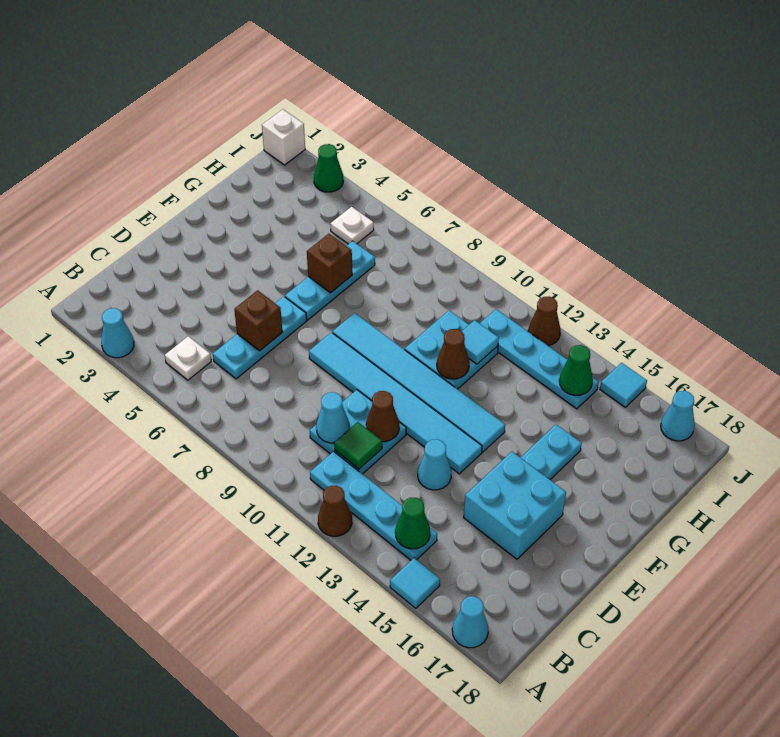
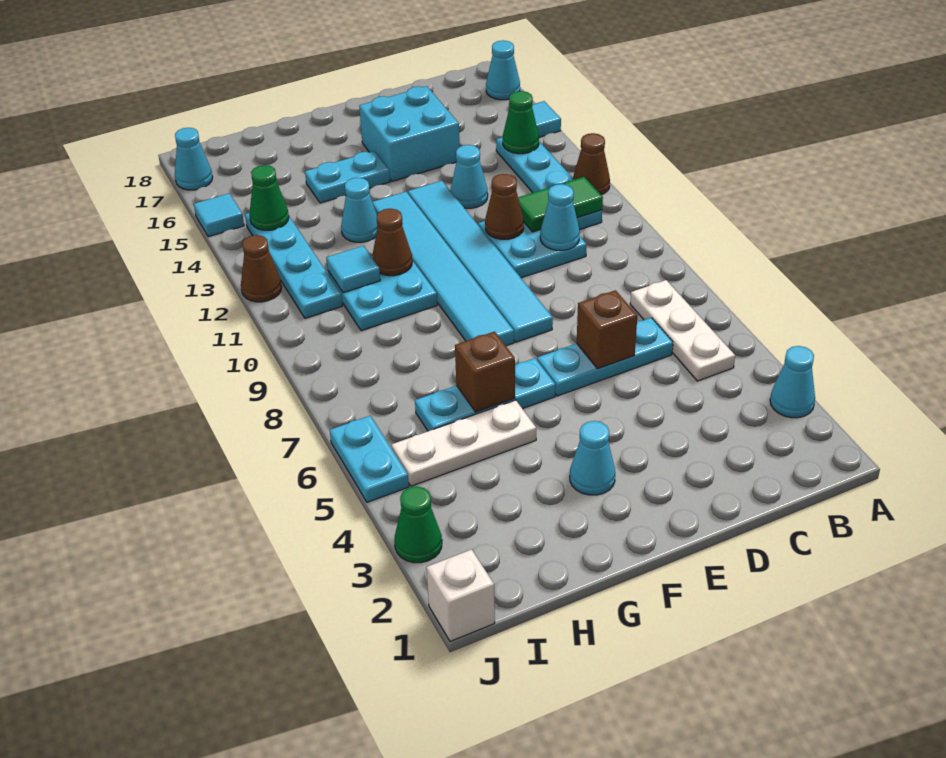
white 1x1 plate [165,336,211,380] -> white 1x3 plate [630,280,735,381]
green 1x1 tile [334,422,382,469] -> green 1x2 tile [518,177,603,232]
none -> cyan 1x1 cone [570,421,615,495]
none -> cyan 1x1 cone [341,178,378,242]
white 1x1 plate [330,207,374,244] -> white 1x3 plate [392,400,536,486]
none -> cyan 1x2 plate [330,416,409,502]

